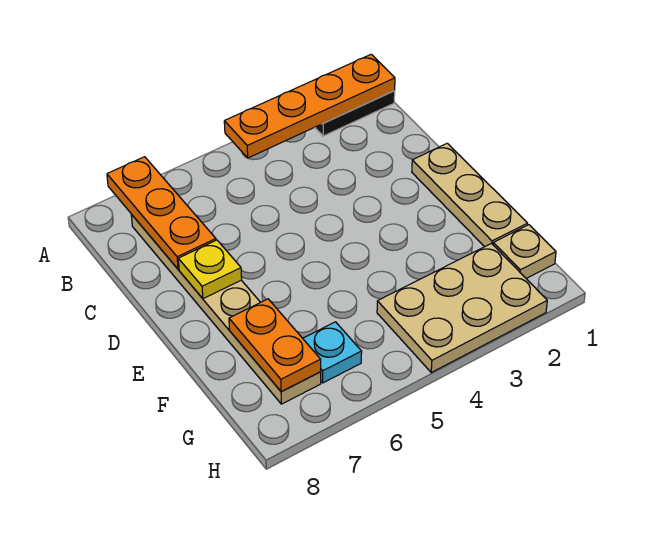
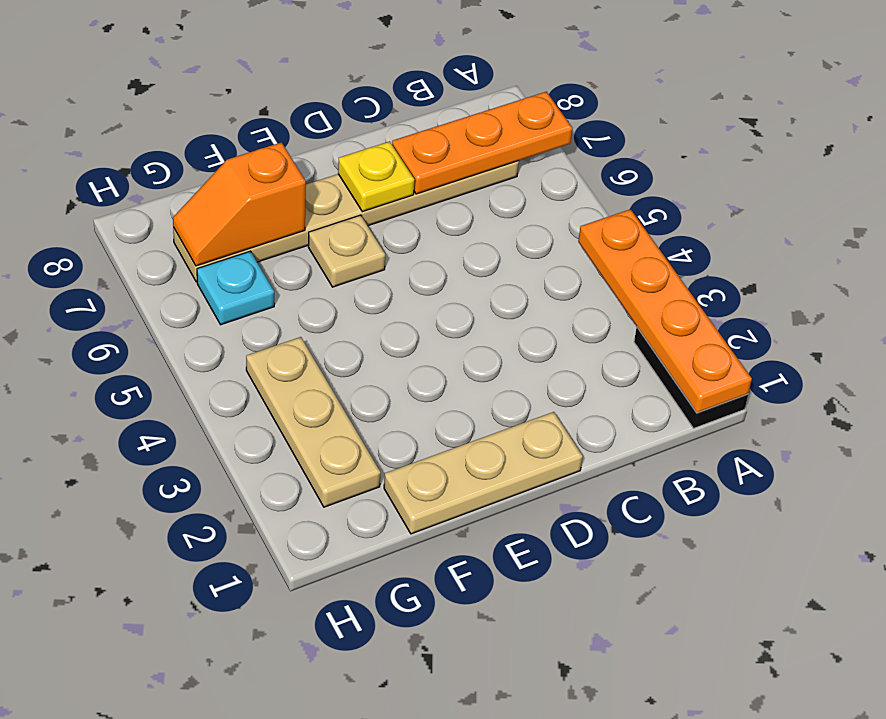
orange 1x2 plate [229,299,321,392] -> orange 1x2 slope [173,142,306,266]
tan 1x1 plate [493,225,556,278] -> tan 1x1 plate moved to [308,215,385,287]
tan 2x3 plate [377,243,547,372] -> tan 1x3 plate [246,337,381,507]

